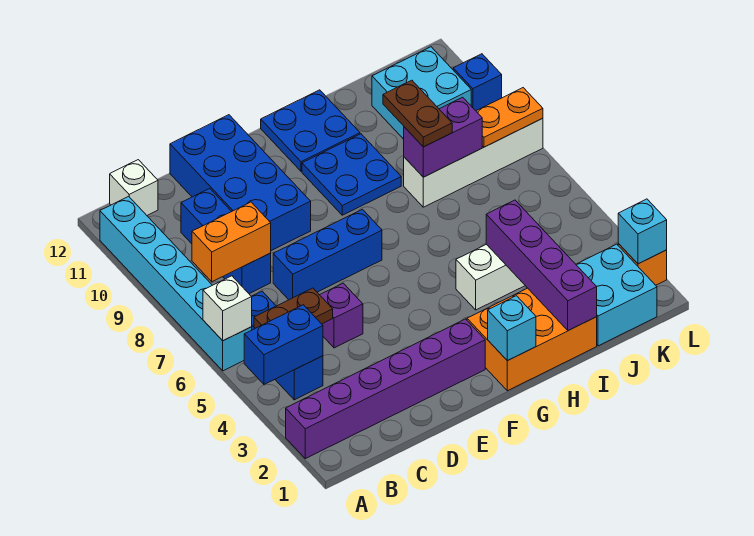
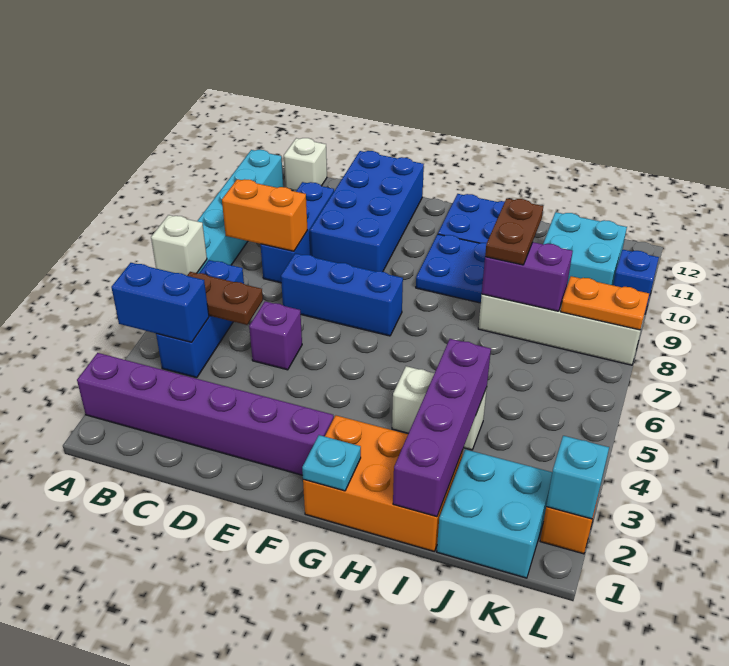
cyan 1x1 brick [488,296,536,361] -> cyan 1x1 plate [302,435,361,491]

